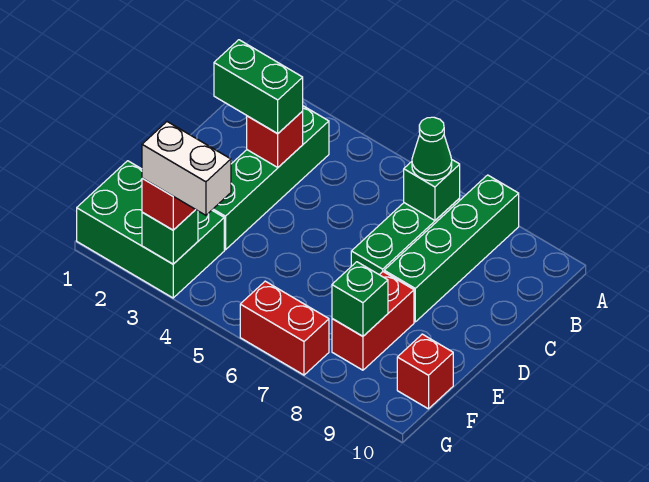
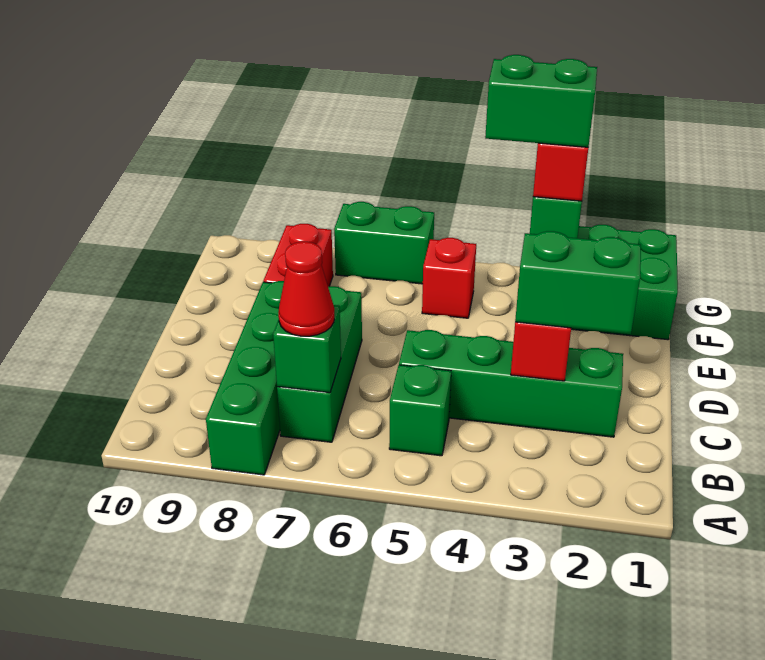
green 1x4 brick [212,106,329,250] -> green 1x4 brick turned to [399,330,623,437]
green 1x1 cone [412,117,452,181] -> red 1x1 cone [278,242,334,336]
green 1x1 brick [332,262,388,336] -> green 1x1 brick moved to [389,365,451,456]
red 1x1 brick [397,334,453,409] -> red 1x1 brick moved to [422,238,476,318]
white 1x2 brick [142,122,231,215] -> green 1x2 brick [485,55,597,147]
red 1x2 brick [240,281,329,375] -> green 1x2 brick [334,202,434,284]

